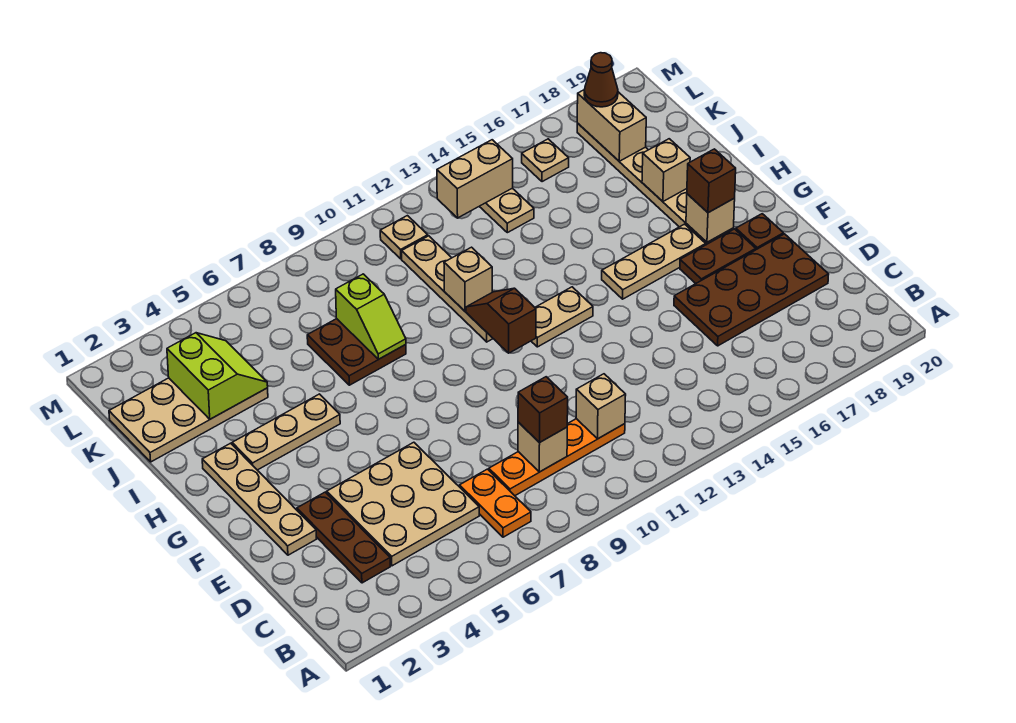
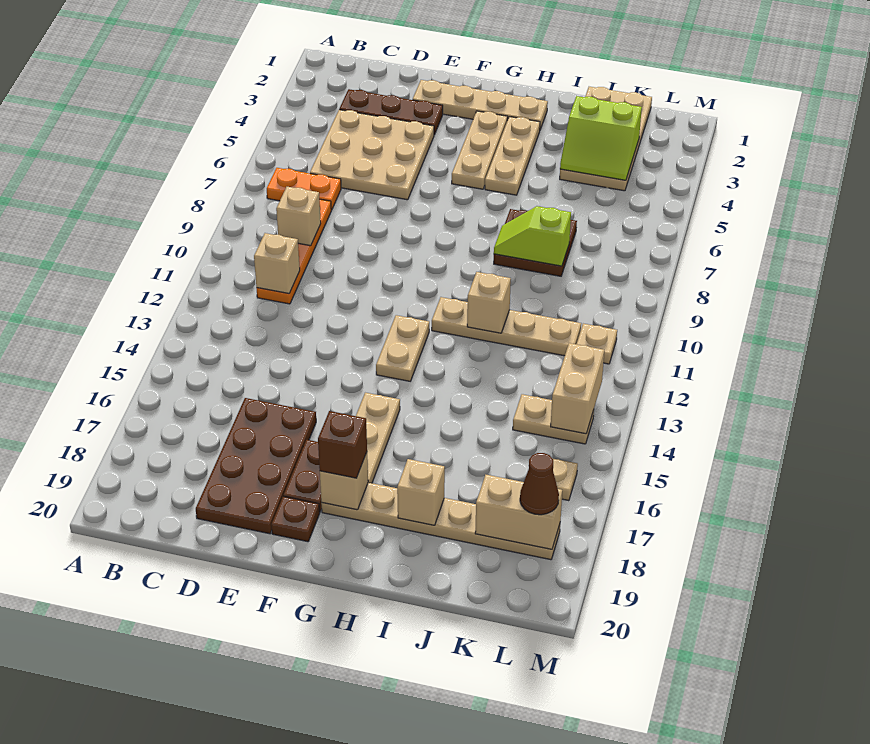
brown 1x1 brick [518,377,568,443] -> none
none -> tan 1x3 plate [452,111,507,189]
brown 1x2 slope [466,288,536,353] -> none

